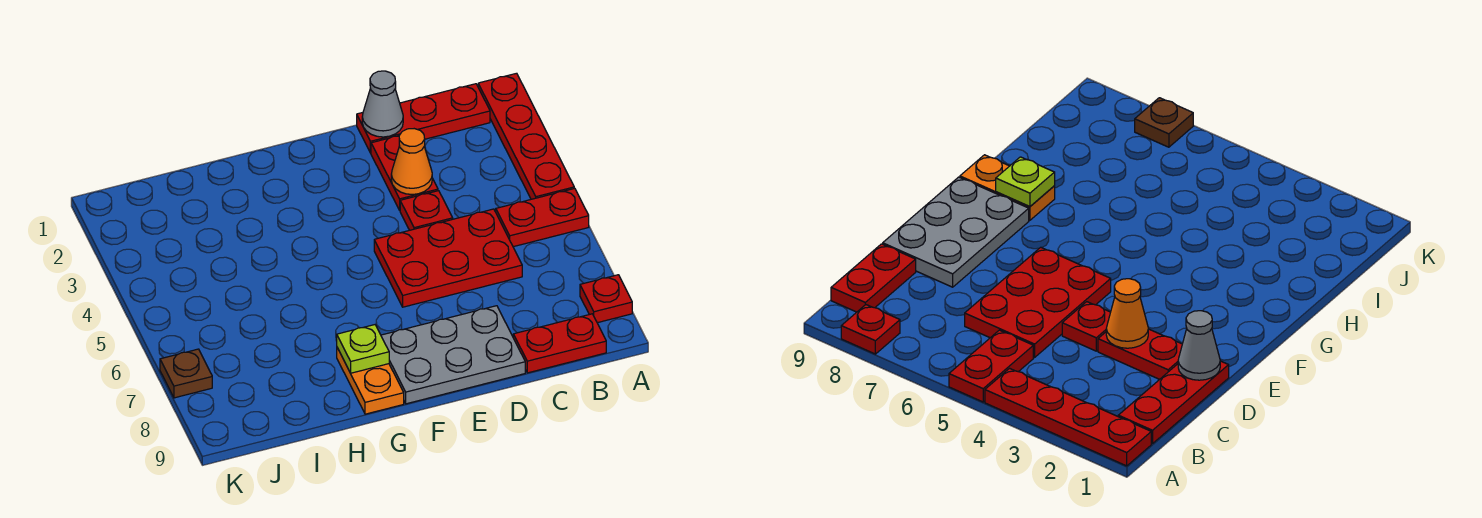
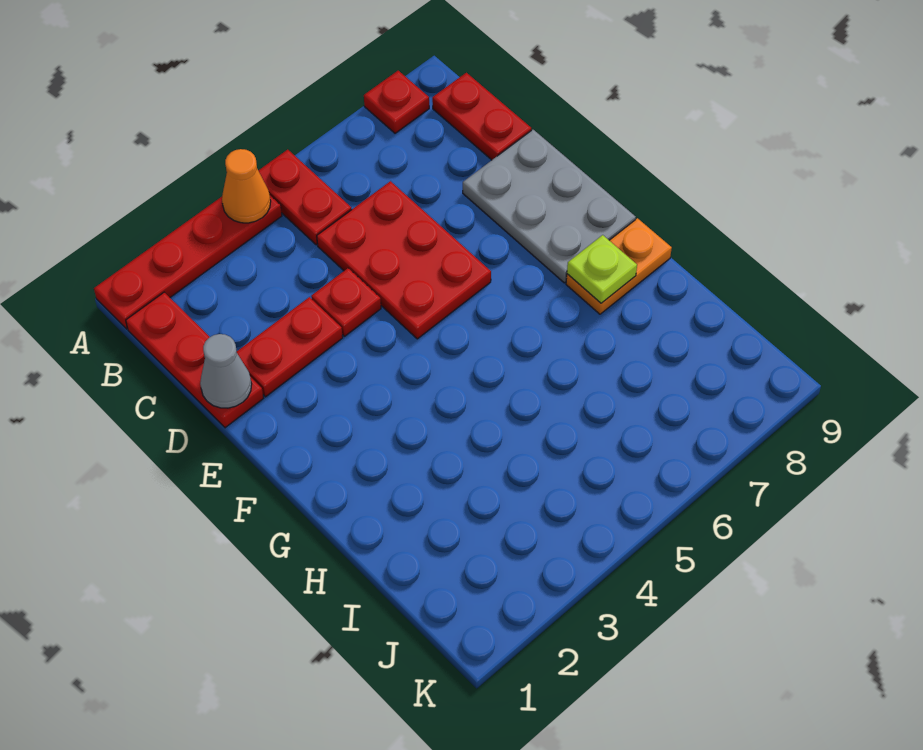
orange 1x1 cone [391,129,432,194] -> orange 1x1 cone moved to [222,149,271,223]
brown 1x1 plate [160,349,212,398] -> none

